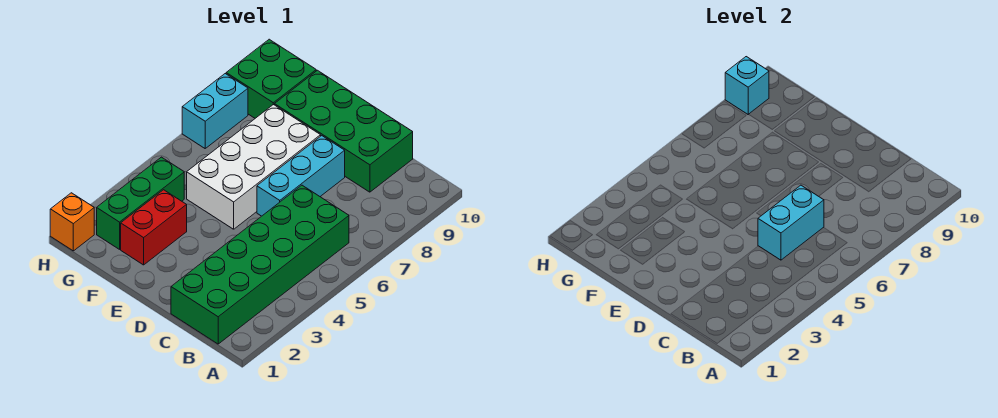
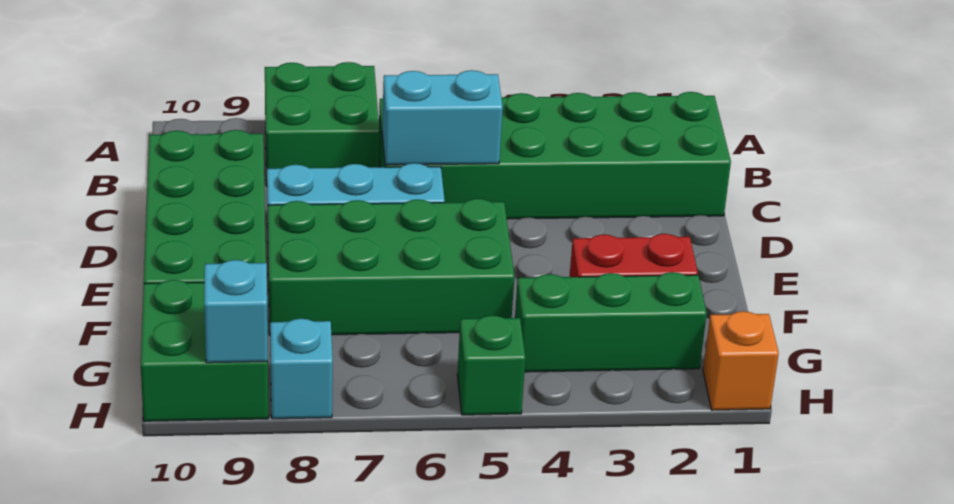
none -> green 2x2 brick [265,62,379,181]
white 2x4 brick [187,104,321,229] -> green 2x4 brick [268,199,514,335]
none -> green 1x1 brick [457,315,525,415]
cyan 1x2 brick [182,74,248,148] -> cyan 1x1 brick [270,319,333,419]

